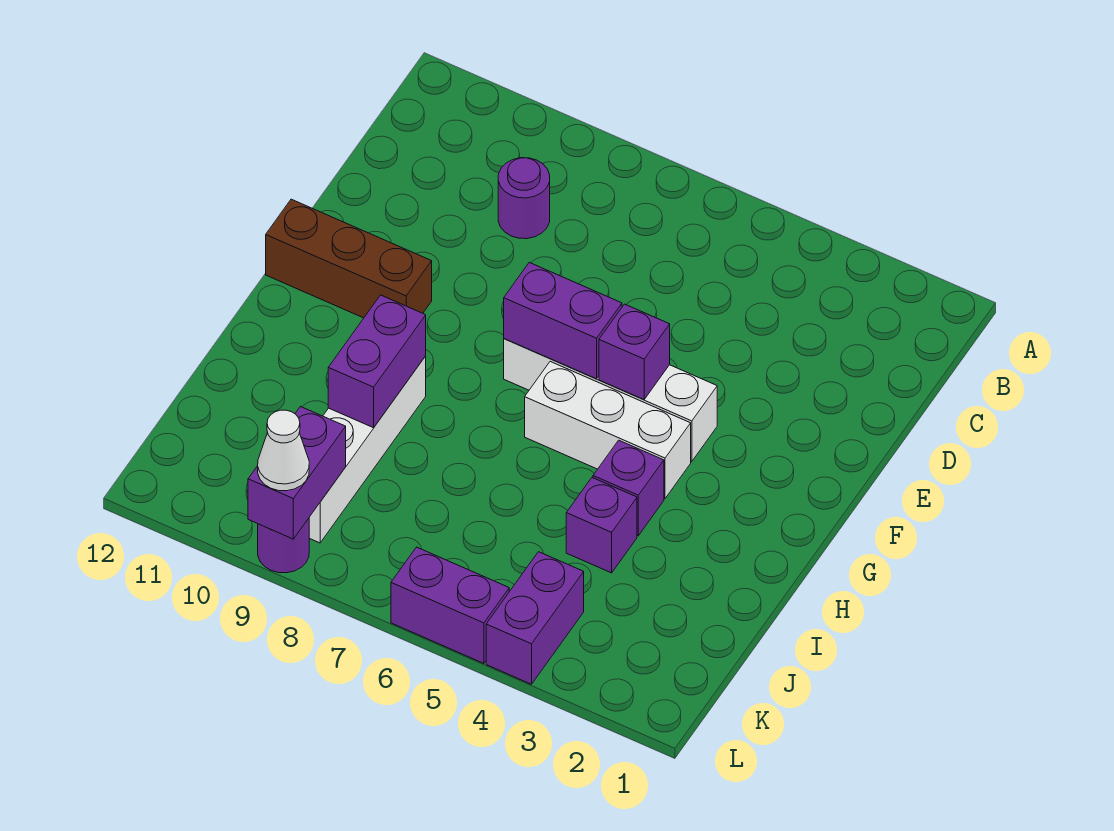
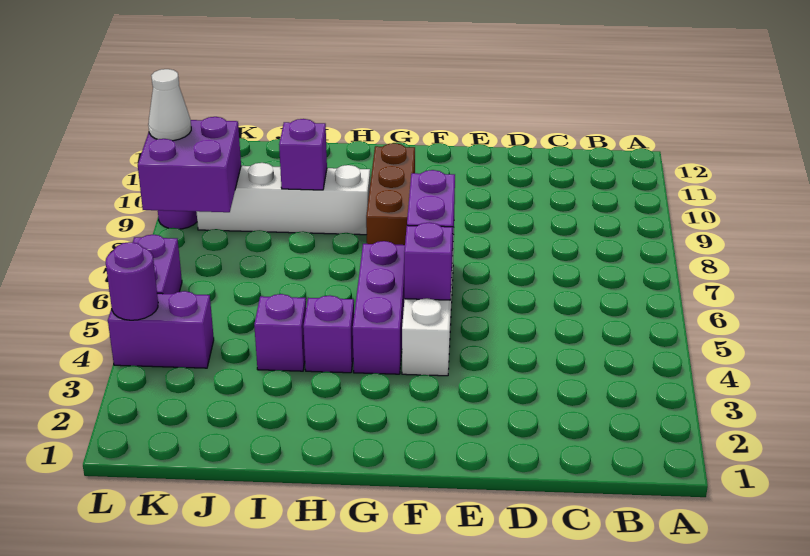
purple 1x1 round brick [498,158,550,239] -> purple 1x1 round brick moved to [106,242,158,320]
brown 1x3 brick [266,199,432,318] -> brown 1x3 brick moved to [366,143,415,245]
white 1x3 brick [525,362,691,499] -> purple 1x3 brick [353,241,405,374]
purple 1x2 brick [328,295,426,428] -> purple 1x1 brick [279,119,327,190]
purple 1x2 brick [248,407,346,539] -> purple 2x2 brick [138,117,241,212]

